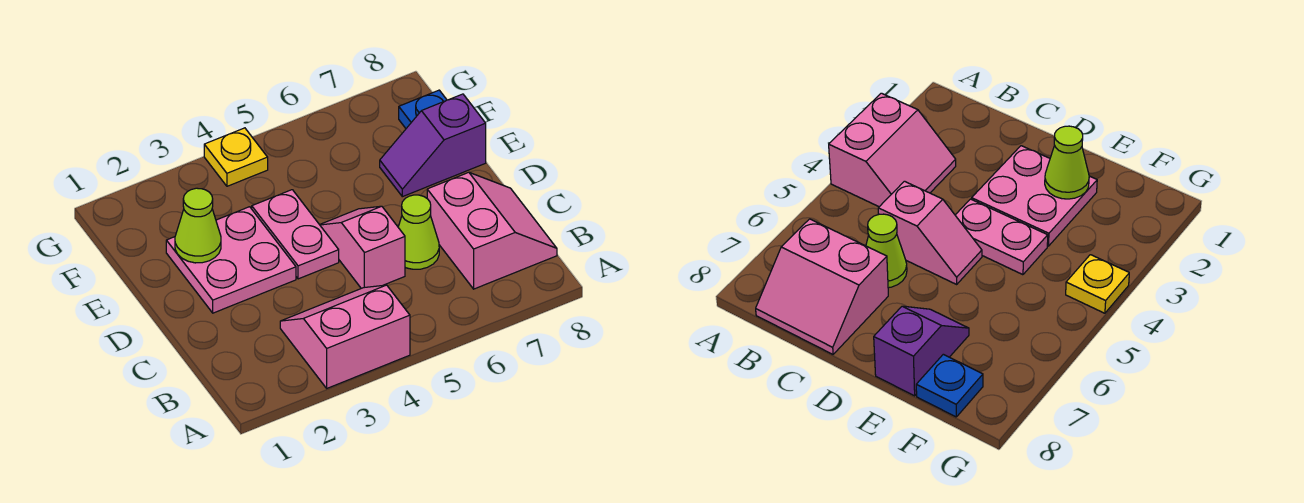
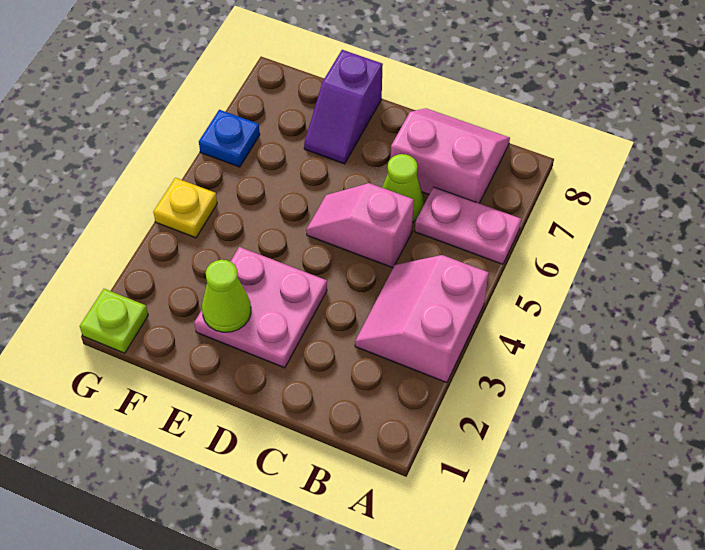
pink 1x2 plate [252,190,339,279] -> pink 1x2 plate moved to [415,187,521,264]
blue 1x1 plate [399,90,447,128] -> blue 1x1 plate moved to [199,110,260,167]
none -> lime 1x1 plate [80,289,148,353]

